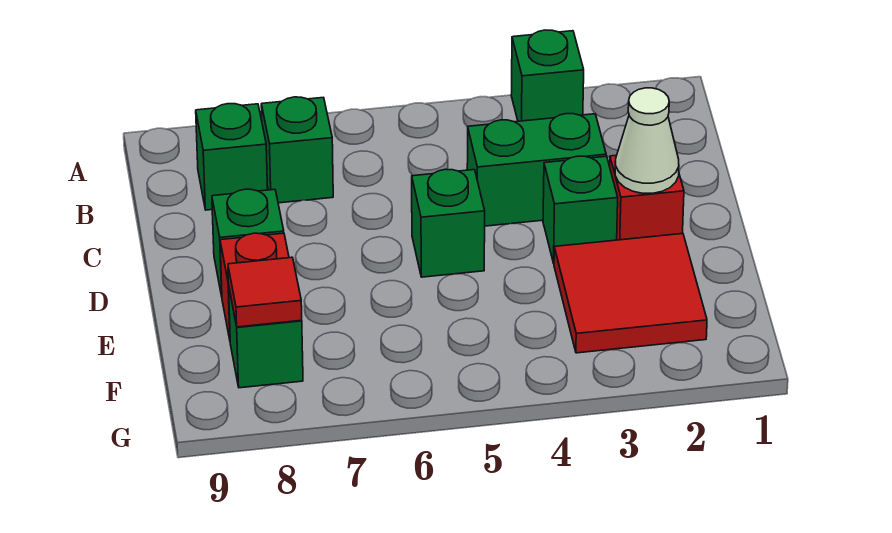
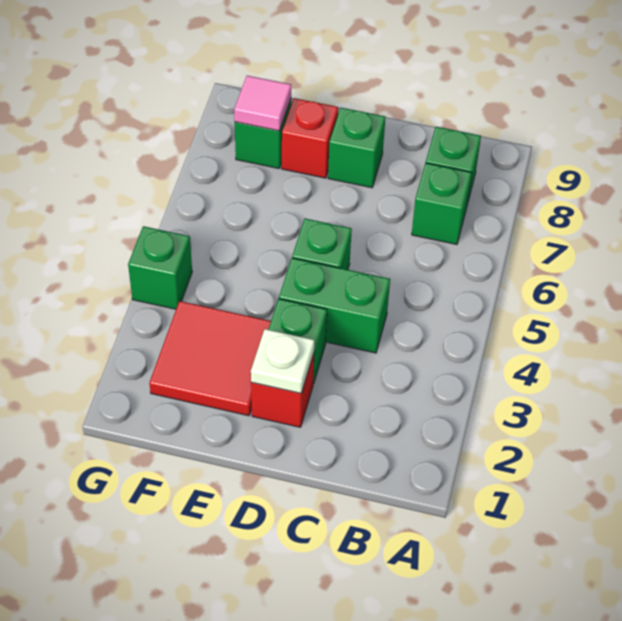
green 1x1 brick [511,30,584,121] -> green 1x1 brick moved to [128,226,192,309]
green 1x2 brick [467,114,606,226] -> green 1x2 brick turned to [279,258,390,353]
white 1x1 cone [615,88,679,193] -> white 1x1 plate [251,329,314,393]
red 1x1 tile [228,257,302,327] -> pink 1x1 tile [234,76,291,131]

